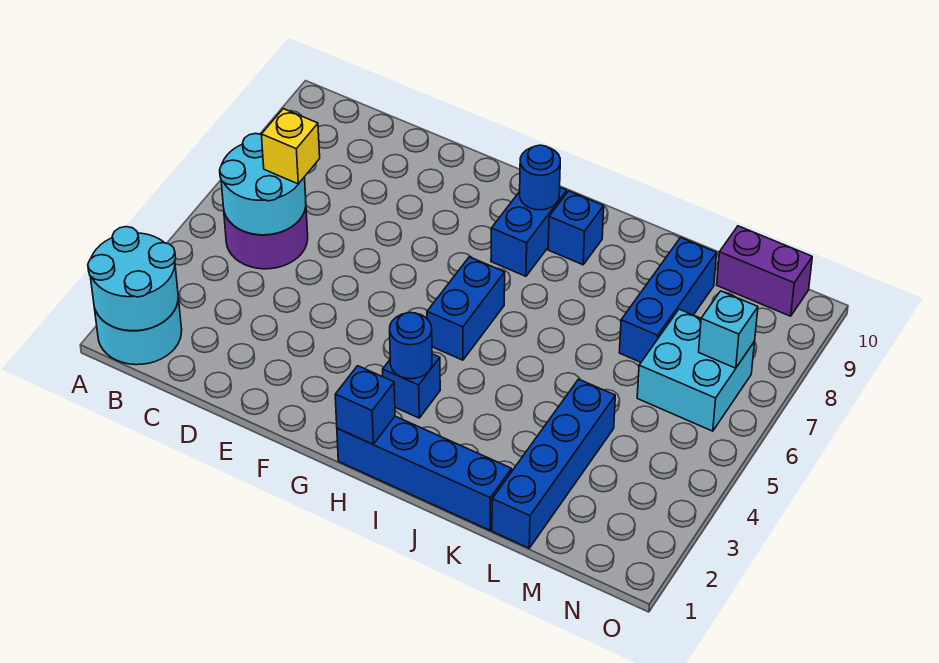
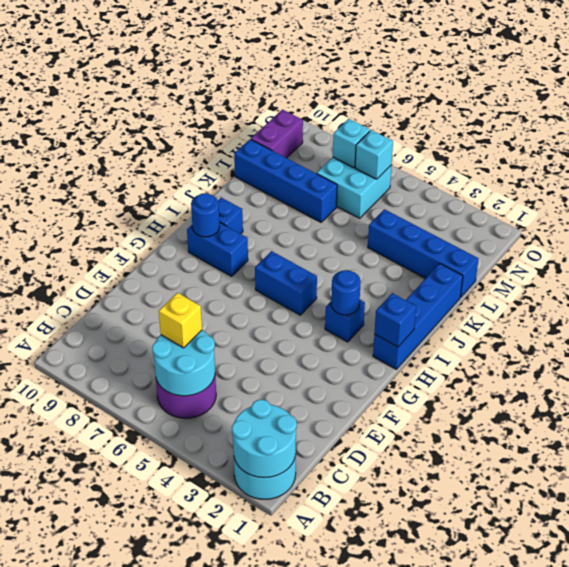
blue 1x3 brick [619,238,717,362] -> blue 1x4 brick [234,139,337,222]
none -> cyan 1x1 brick [355,130,393,179]

